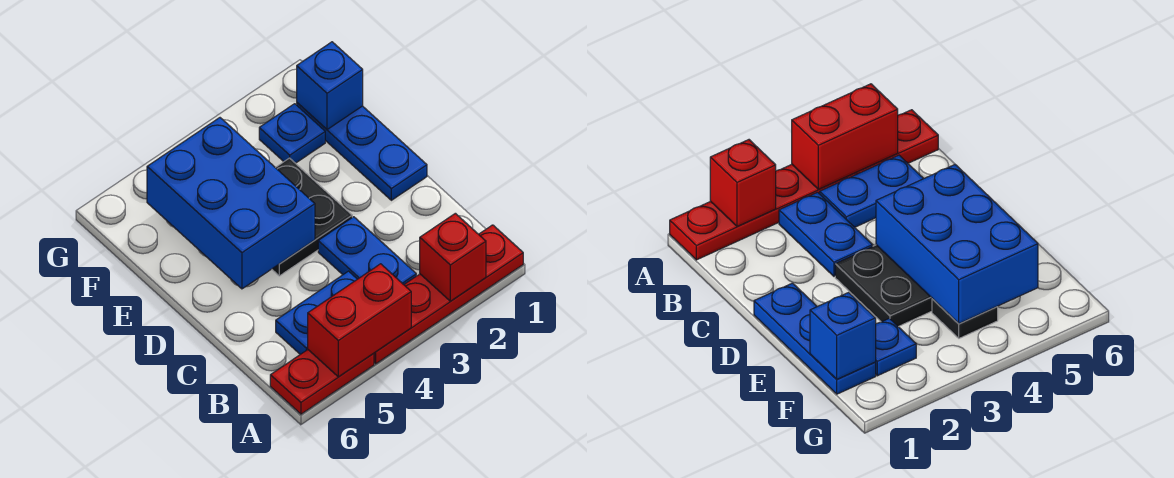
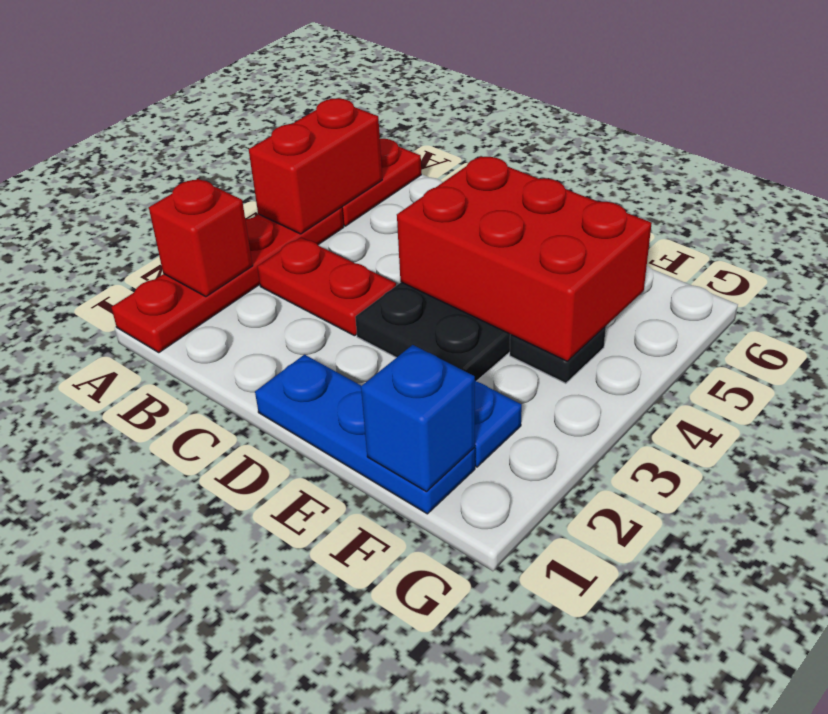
blue 1x2 plate [318,217,416,285] -> red 1x2 plate [257,238,396,336]
blue 1x2 plate [276,271,357,354] -> none
blue 2x3 brick [147,118,315,289] -> red 2x3 brick [397,156,652,361]

